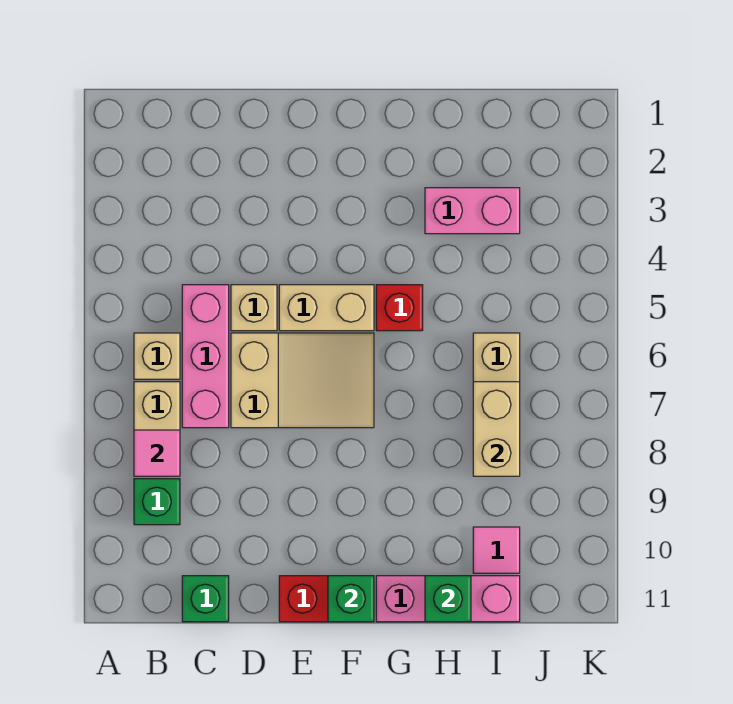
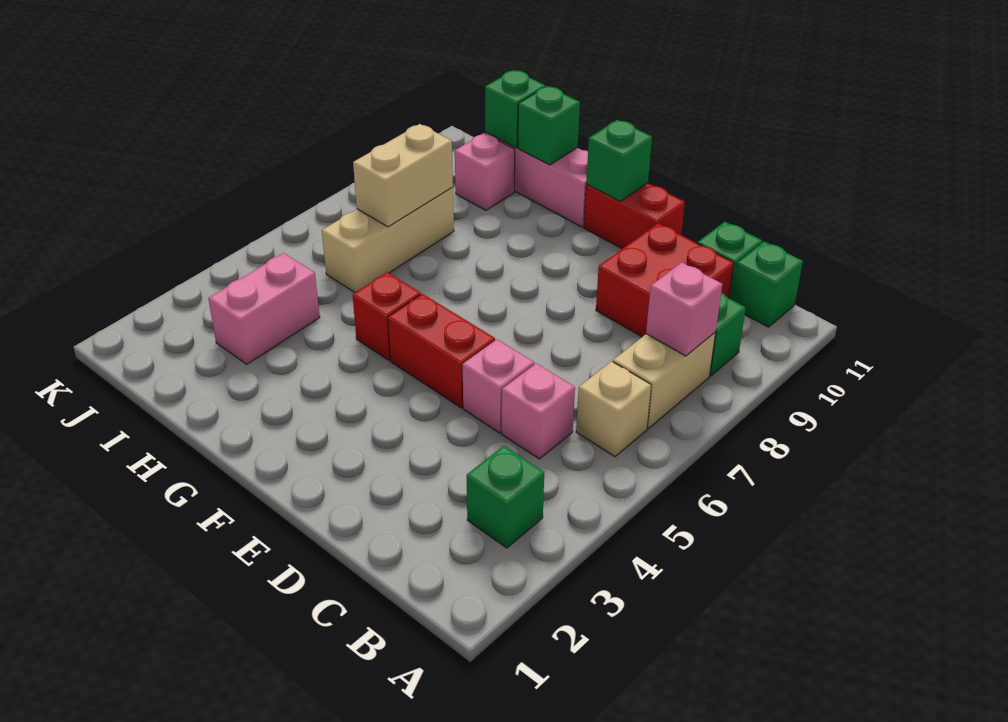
none -> green 1x1 brick [467,446,544,548]
pink 1x1 tile [134,430,180,476] -> pink 1x1 brick [646,262,722,356]
none -> green 1x1 brick [732,241,803,327]
pink 1x3 brick [182,285,229,428] -> pink 1x1 brick [502,363,575,459]
none -> red 2x2 brick [596,223,734,337]
tan 1x1 brick [231,285,277,331] -> pink 1x1 brick [463,339,534,433]
tan 2x3 slope [231,333,374,428] -> none
tan 1x2 brick [279,285,374,331] -> red 1x2 brick [388,294,495,408]
pink 1x2 brick [425,188,520,234] -> pink 1x2 brick turned to [208,253,320,364]
pink 1x1 tile [473,527,520,573] -> pink 1x1 brick [455,133,515,210]
none -> green 1x1 brick [485,70,545,147]

